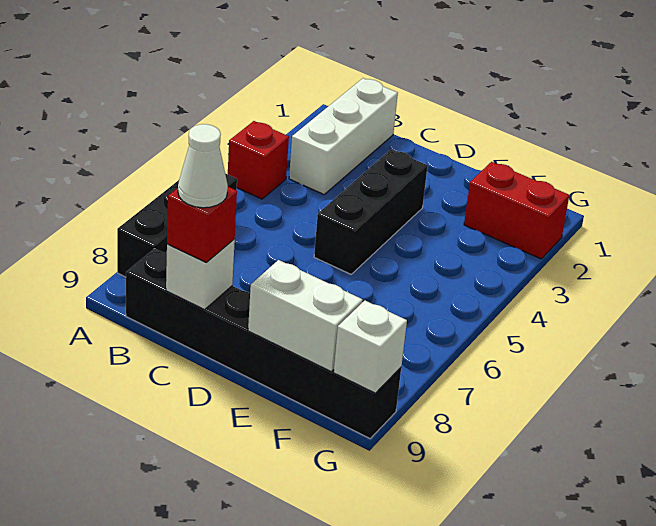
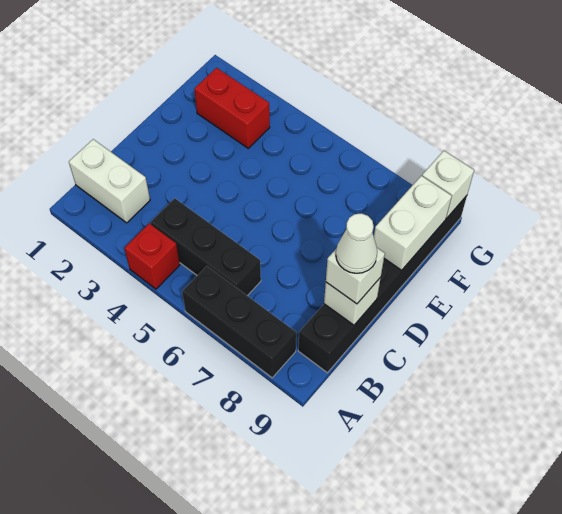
white 1x3 brick [289,78,398,194] -> white 1x2 brick [69,139,150,223]
red 1x1 brick [167,187,237,262] -> white 1x1 brick [326,248,385,304]
black 1x3 brick [314,150,428,274] -> black 1x3 brick moved to [151,198,261,296]
red 1x2 brick [464,162,569,259] -> red 1x2 brick turned to [194,68,270,148]

